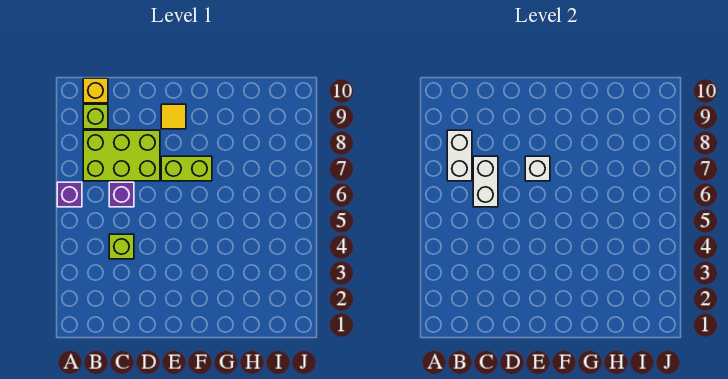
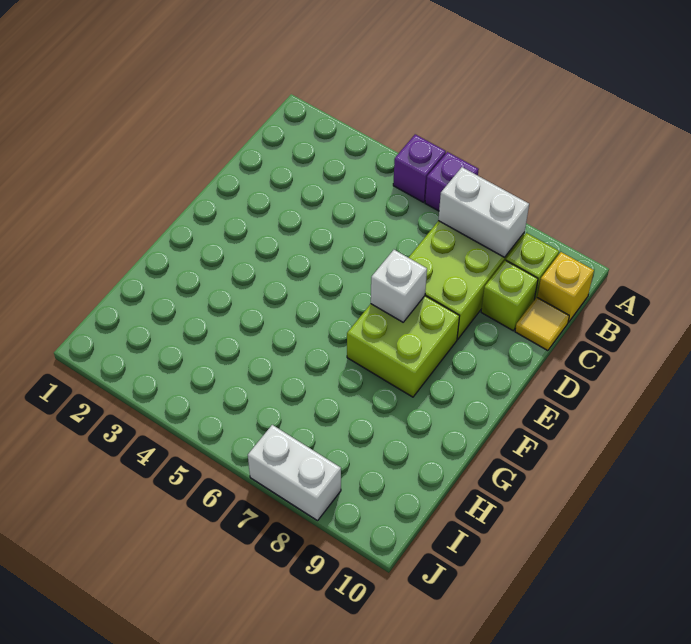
lime 1x1 brick [109,234,134,259] -> lime 1x1 brick moved to [481,260,538,331]
purple 1x1 brick [109,182,134,207] -> purple 1x1 brick moved to [393,134,446,202]
white 1x2 brick [473,156,498,207] -> white 1x2 brick moved to [248,425,341,521]
lime 1x2 brick [161,156,212,181] -> lime 2x2 brick [347,296,459,397]
yellow 1x1 tile [161,104,186,129] -> yellow 1x1 tile moved to [515,297,569,351]

